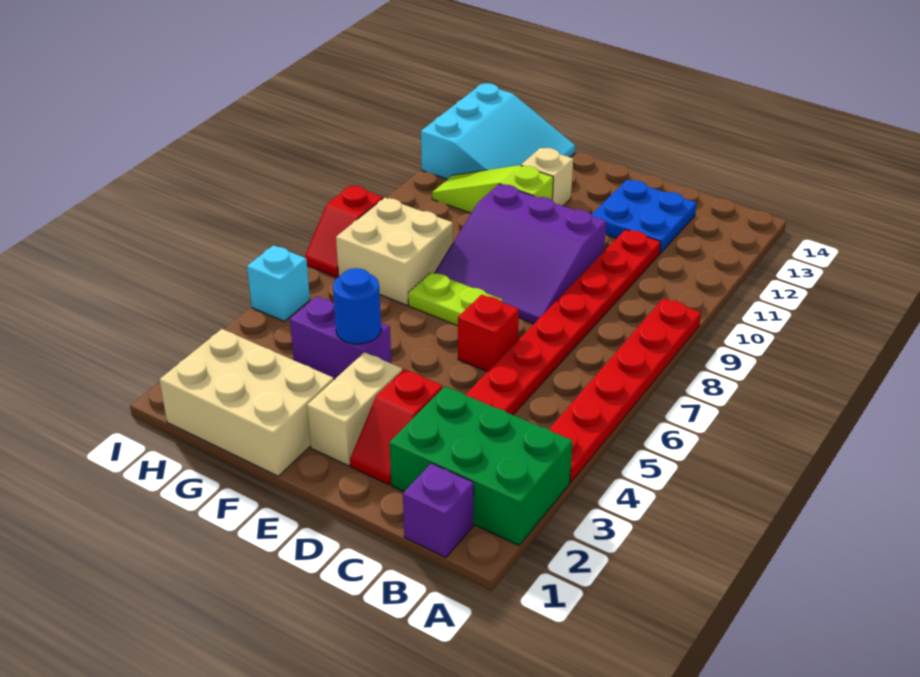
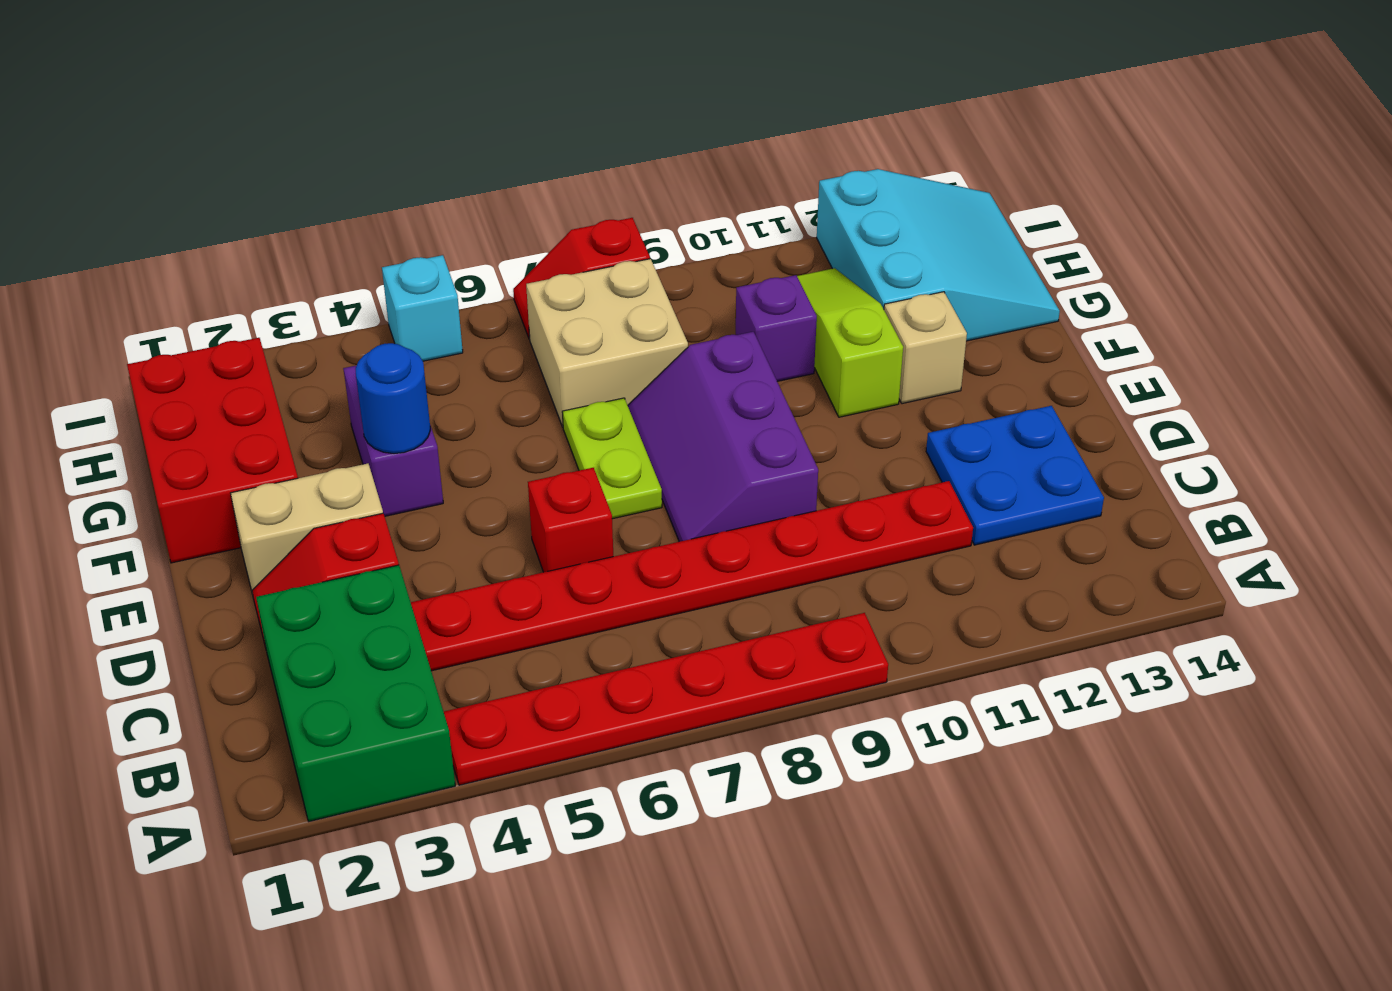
purple 1x1 brick [403,463,474,557] -> purple 1x1 brick moved to [736,275,817,381]
purple 3x3 slope [435,184,606,323] -> purple 2x3 slope [628,332,818,542]
tan 2x3 brick [159,329,334,476] -> red 2x3 brick [127,338,298,563]
cyan 3x3 slope [421,83,575,179] -> cyan 3x3 slope turned to [817,169,1060,341]

